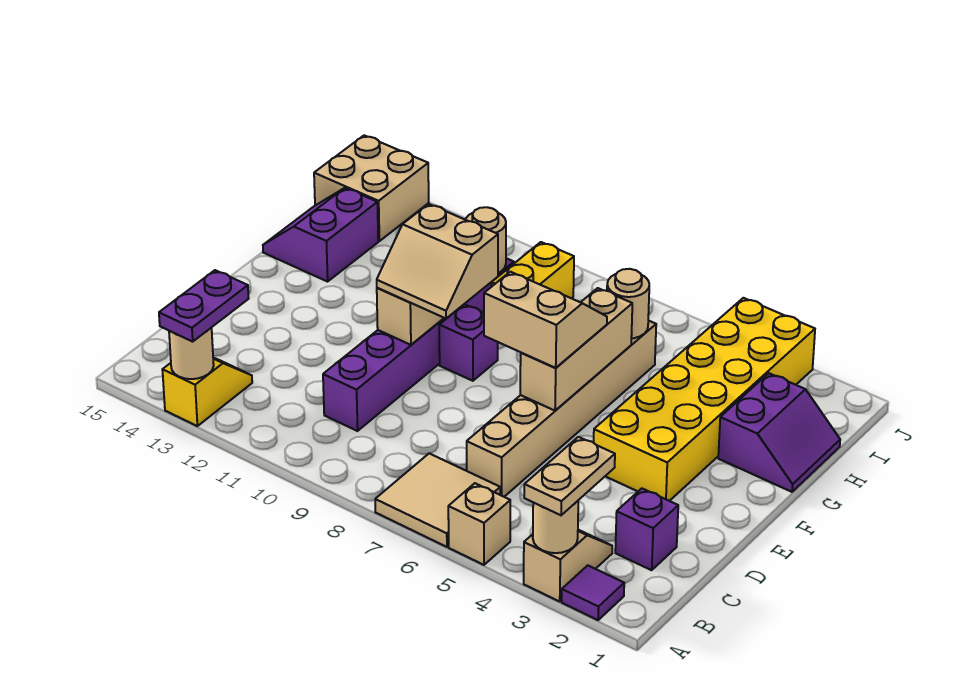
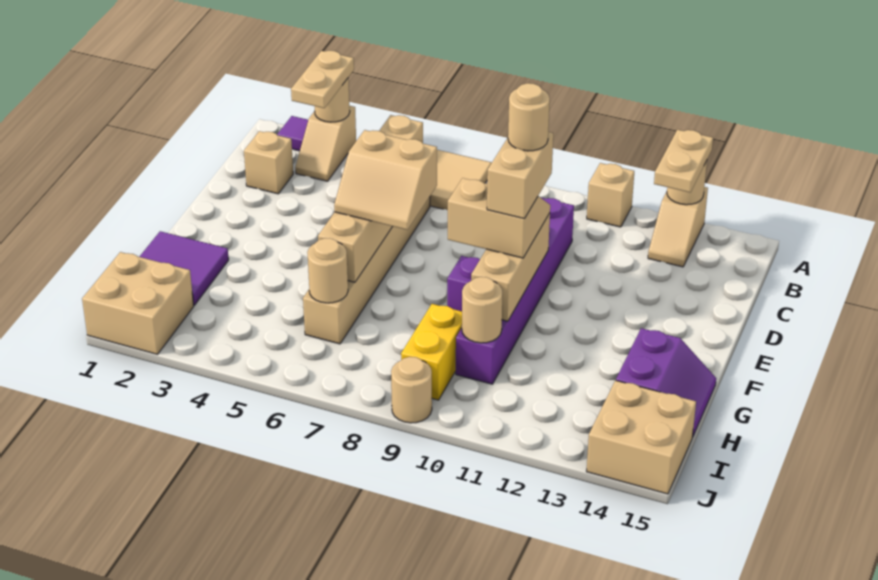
none -> tan 1x1 brick [587,163,634,227]
yellow 1x2 slope [162,358,252,426] -> tan 1x2 slope [648,187,708,267]
purple 1x2 plate [159,270,249,342] -> tan 1x2 plate [654,130,713,192]
purple 1x1 brick [615,489,678,570] -> tan 1x1 brick [244,131,293,194]
yellow 2x6 brick [594,298,815,501] -> none
none -> tan 1x2 brick [487,132,553,219]
none -> tan 1x1 round brick [508,83,550,151]
purple 2x2 slope [718,373,840,492] -> purple 2x2 tile [140,231,229,305]
none -> tan 2x2 brick [82,252,194,354]
none -> tan 1x1 round brick [391,357,432,423]

